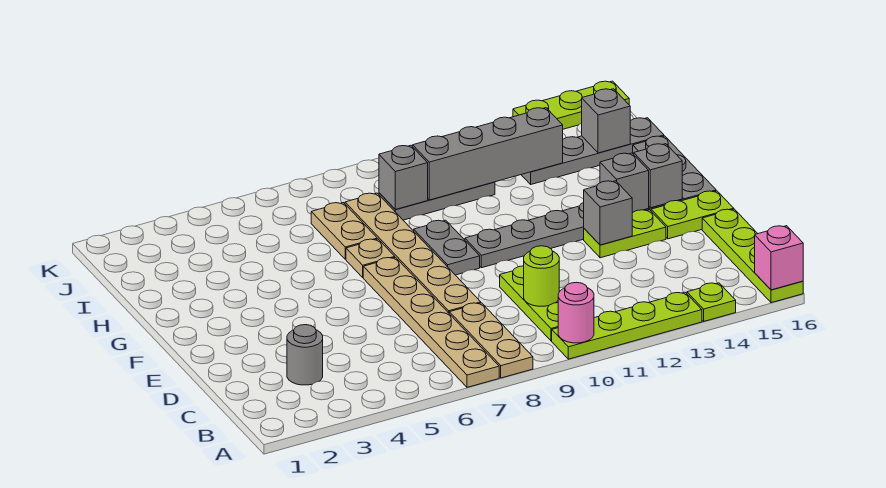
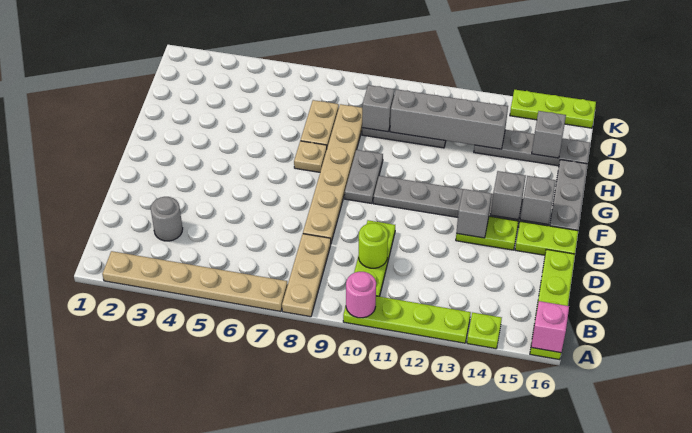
tan 1x6 plate [363,257,499,387] -> tan 1x6 plate turned to [102,251,288,311]

